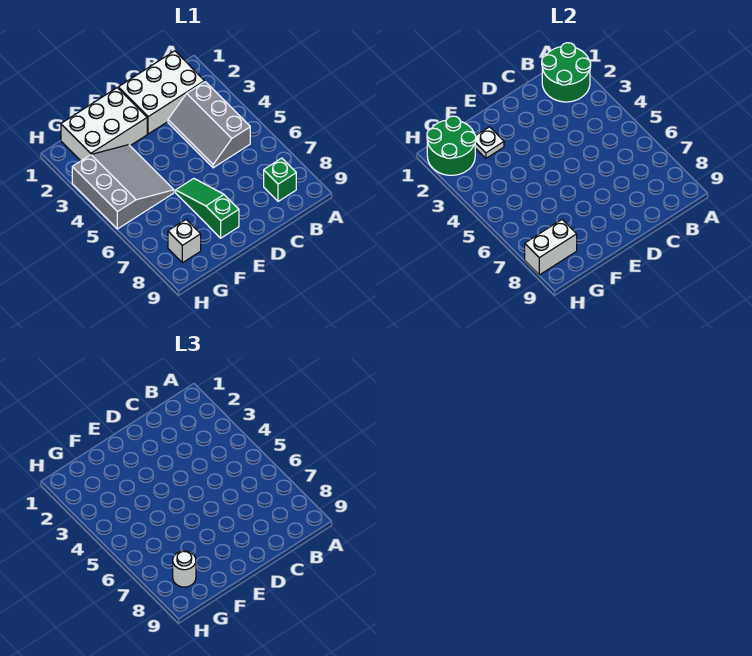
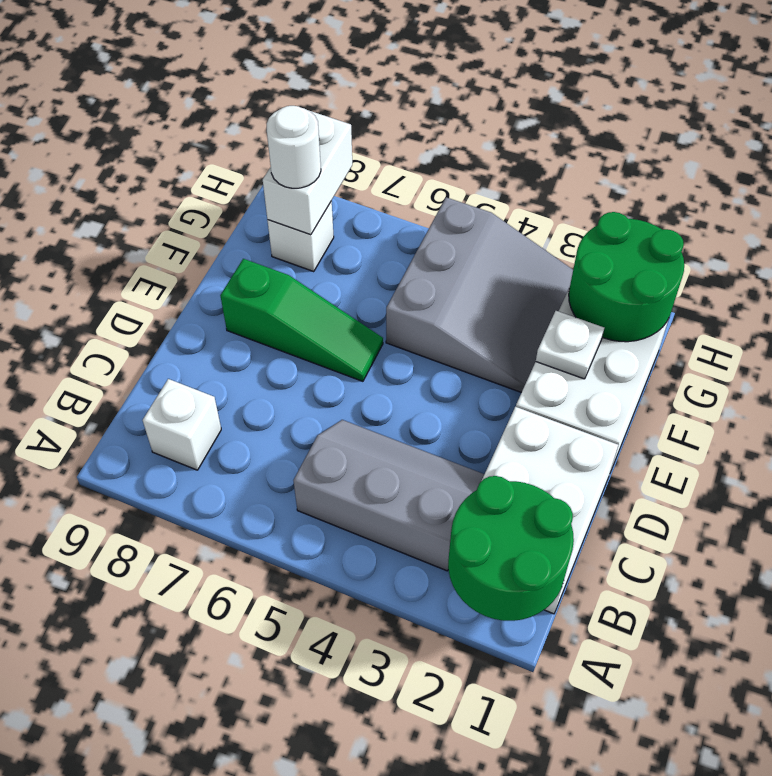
green 1x1 brick [264,158,296,201] -> white 1x1 brick [143,379,221,470]
grey 3x3 slope [72,145,174,229] -> grey 3x3 slope turned to [386,197,573,392]

